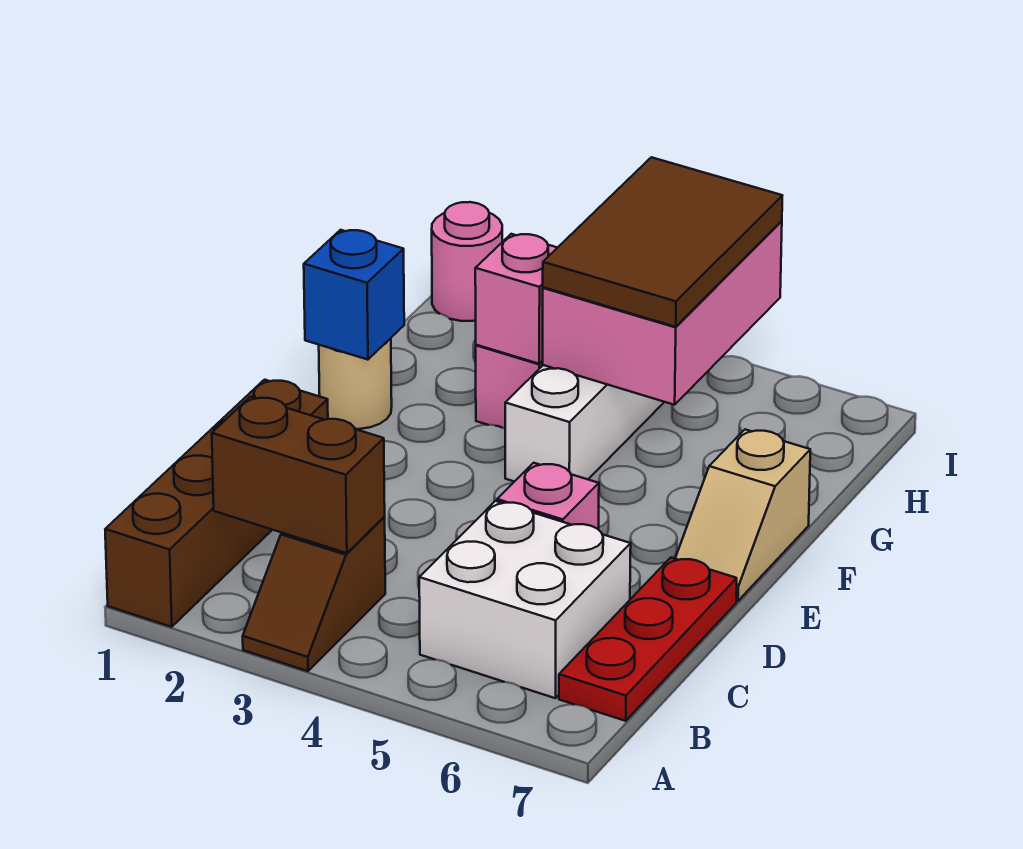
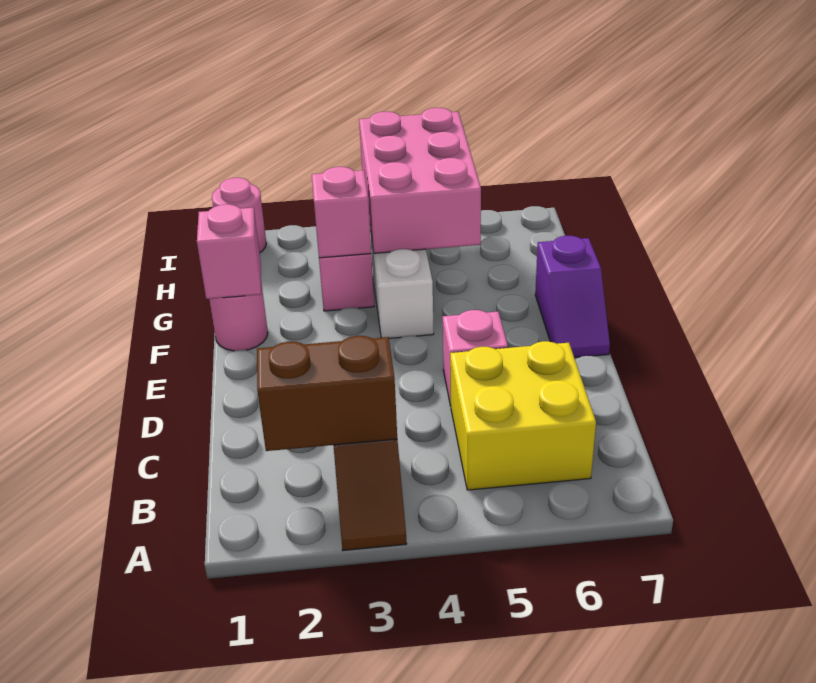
brown 1x4 brick [105,380,328,627] -> none
white 2x2 brick [419,501,631,698] -> yellow 2x2 brick [450,341,596,490]
red 1x3 plate [559,558,737,721] -> none
tan 1x2 slope [675,430,810,601] -> purple 1x2 slope [535,236,610,358]
tan 1x1 round brick [319,338,392,429] -> pink 1x1 round brick [210,283,268,351]
blue 1x1 brick [304,230,404,360] -> pink 1x1 brick [197,204,261,299]
brown 2x3 tile [543,157,782,327] -> none

